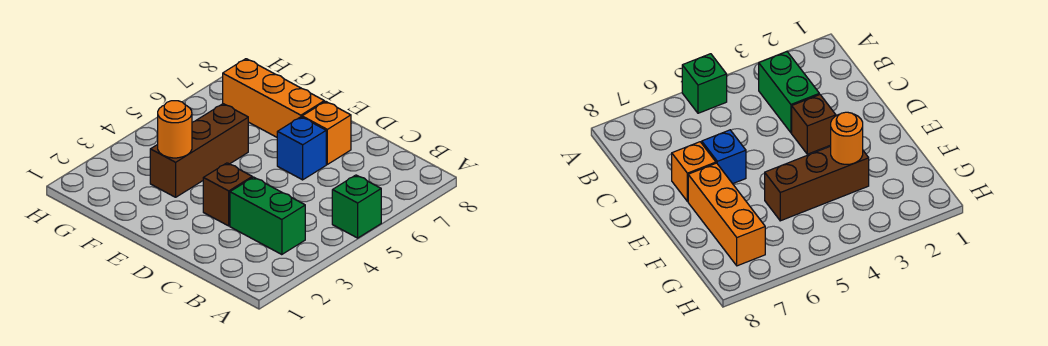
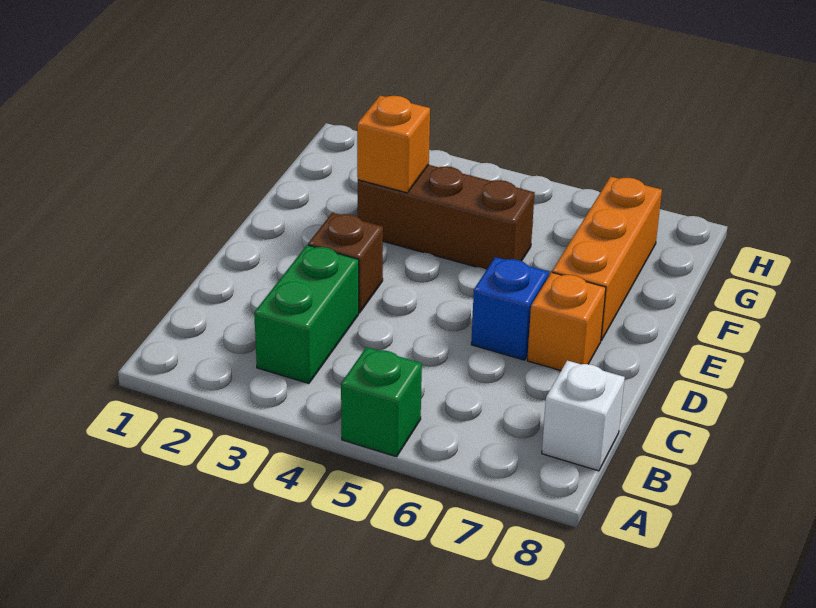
none -> white 1x1 brick [542,360,625,471]
orange 1x1 round brick [158,101,192,158] -> orange 1x1 brick [357,96,430,193]

